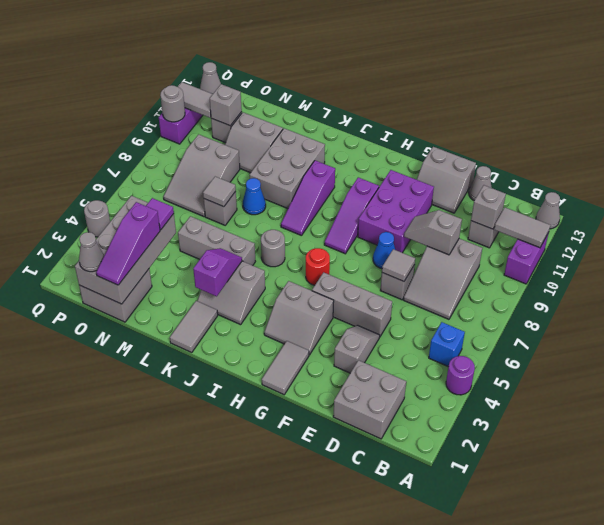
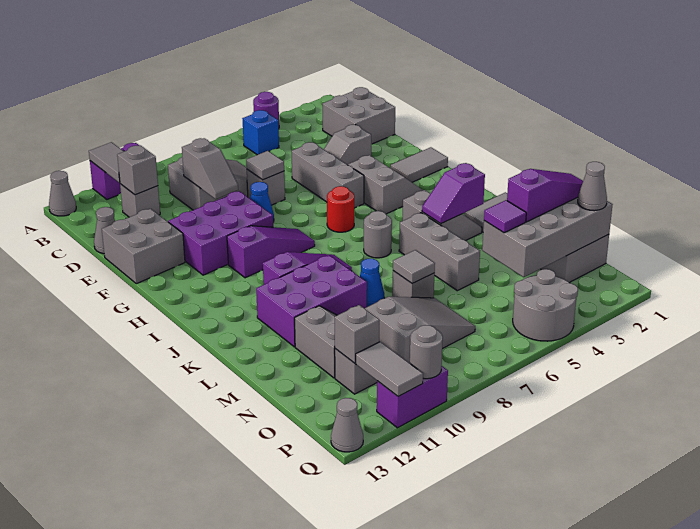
grey 2x2 slope [417,147,476,213] -> grey 2x2 brick [102,209,185,284]
grey 2x3 brick [250,128,325,209] -> purple 2x3 brick [256,255,367,347]
grey 1x1 round brick [84,200,110,237] -> grey 2x2 round brick [513,269,578,341]

